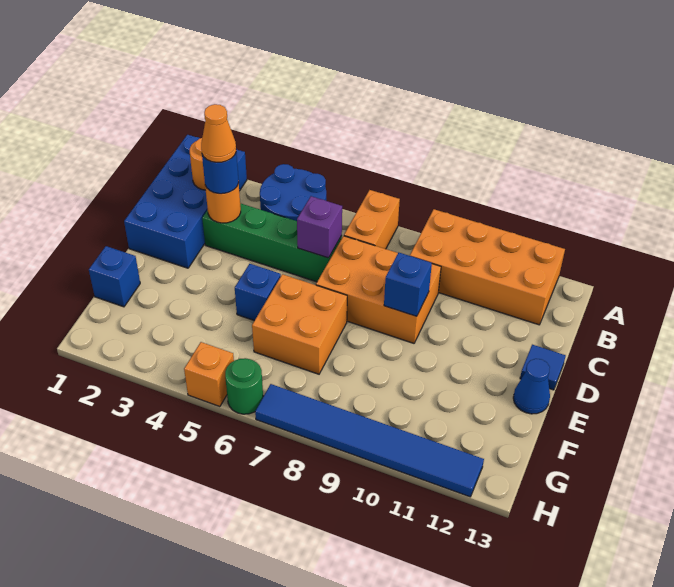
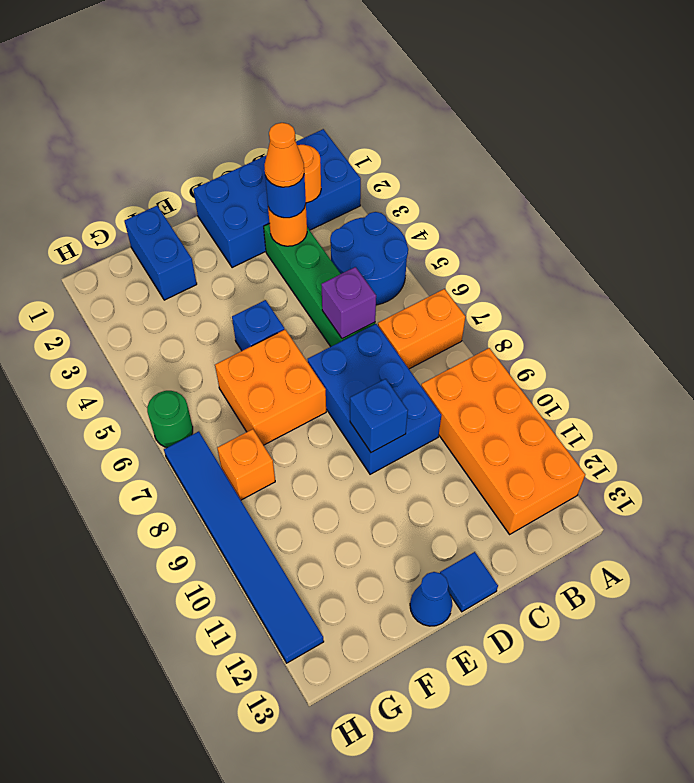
orange 2x3 brick [316,236,441,343] -> blue 2x3 brick [308,324,441,474]
blue 1x1 brick [89,246,140,307] -> blue 1x2 brick [125,206,197,300]
orange 1x1 brick [184,342,234,407] -> orange 1x1 brick moved to [217,429,275,500]

